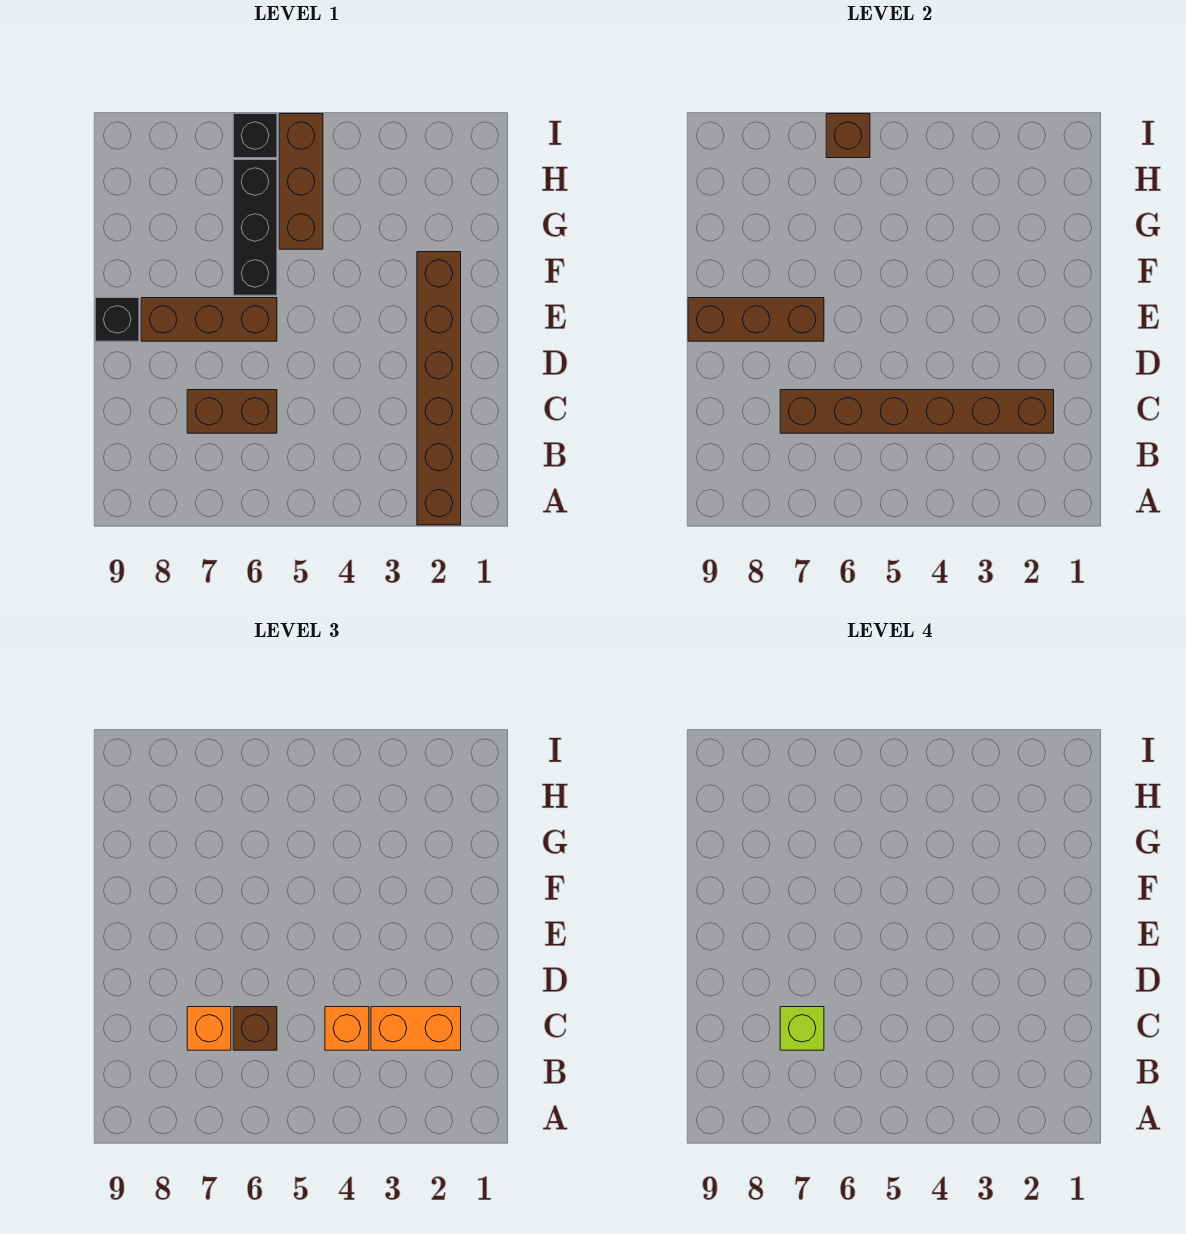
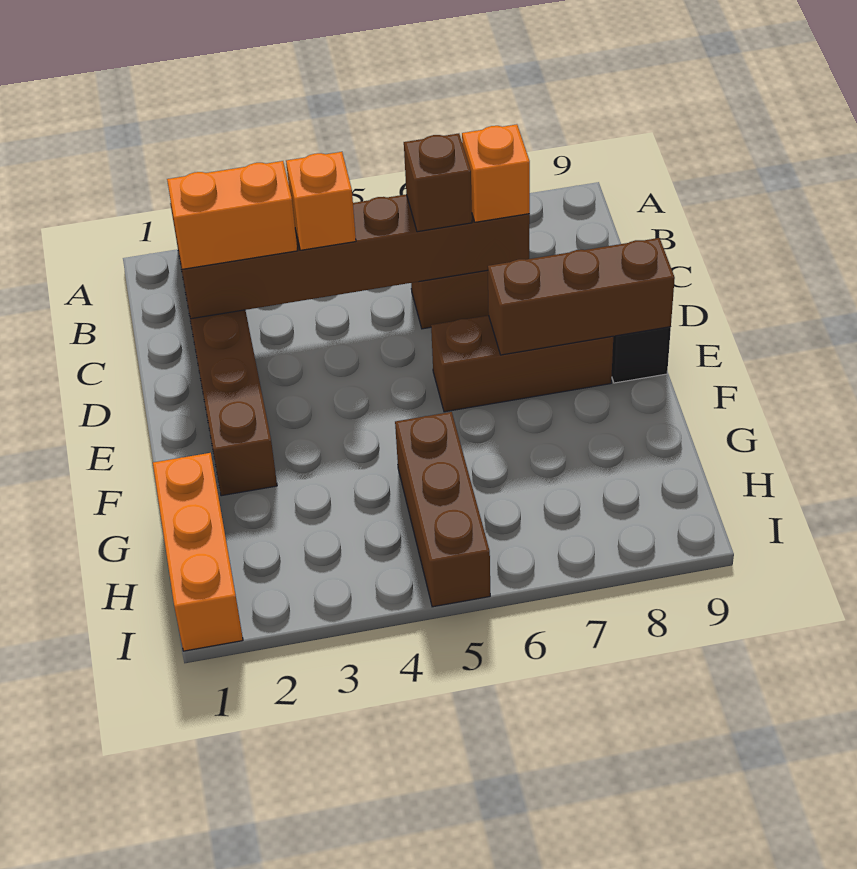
lime 1x1 brick [780,1007,824,1050] -> none
black 1x3 brick [233,160,277,295] -> none
none -> orange 1x3 brick [153,453,243,651]
black 1x1 brick [233,114,277,158] -> none
brown 1x1 brick [826,114,870,158] -> none

